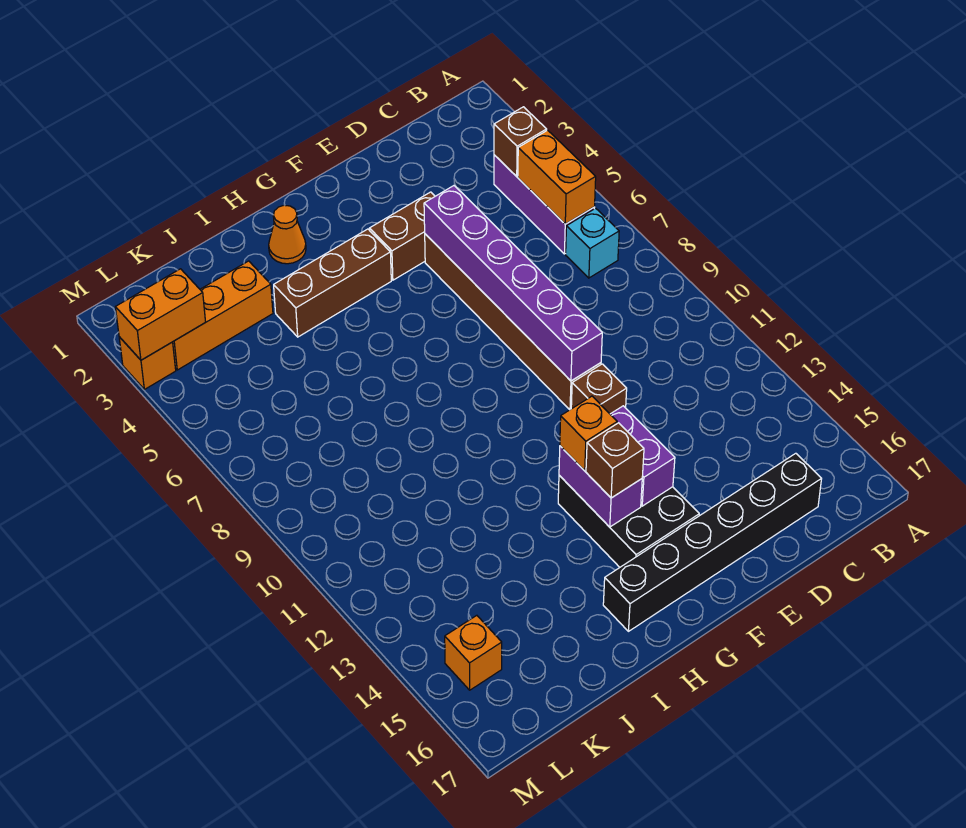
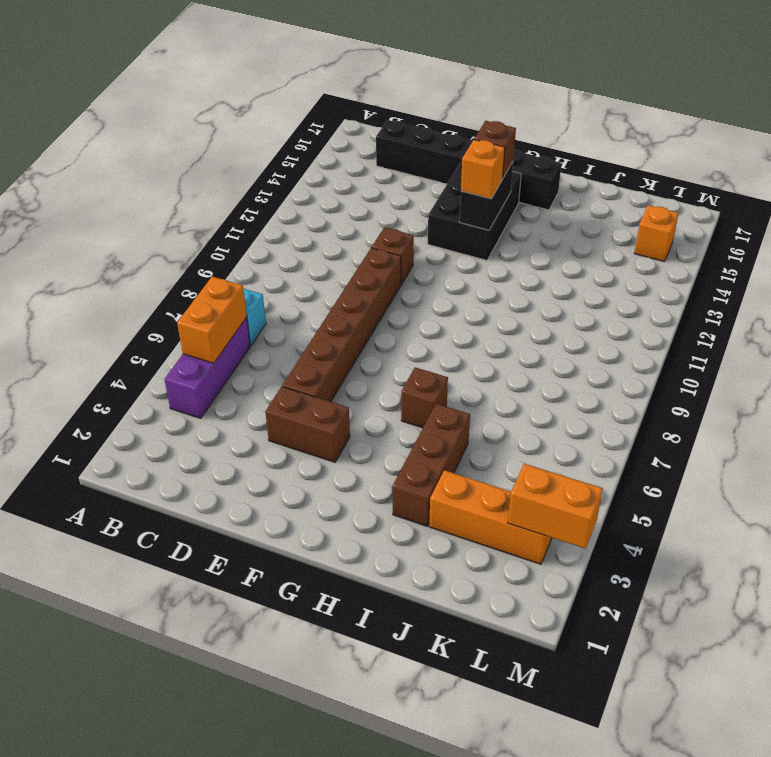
brown 1x1 brick [494,107,547,176] -> brown 1x1 brick moved to [401,367,448,428]
purple 1x6 brick [424,186,602,381] -> none
purple 1x2 brick [610,406,675,506] -> none
brown 1x3 brick [274,229,391,337] -> brown 1x3 brick turned to [392,404,470,526]
purple 1x2 brick [559,446,642,527] -> black 1x2 brick [459,162,513,230]
orange 1x1 cone [269,205,306,264] -> none
orange 1x1 brick [119,337,176,389] -> none

